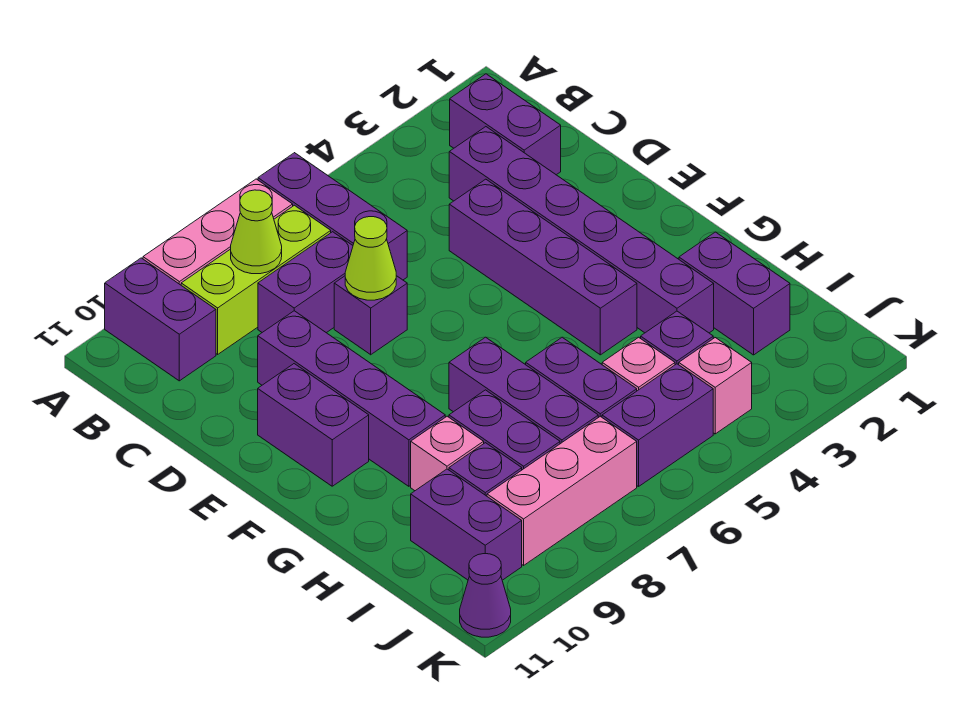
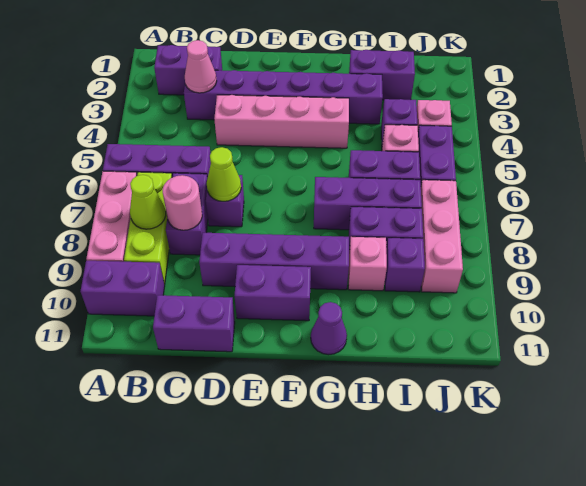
none -> pink 1x1 cone [185,40,217,93]
none -> pink 1x1 round brick [163,175,202,230]
purple 1x4 brick [449,179,637,355] -> pink 1x4 brick [214,95,349,148]
purple 1x2 brick [411,469,522,580] -> purple 1x2 brick moved to [153,295,235,352]
purple 1x1 cone [460,554,511,637] -> purple 1x1 cone moved to [311,302,347,355]

